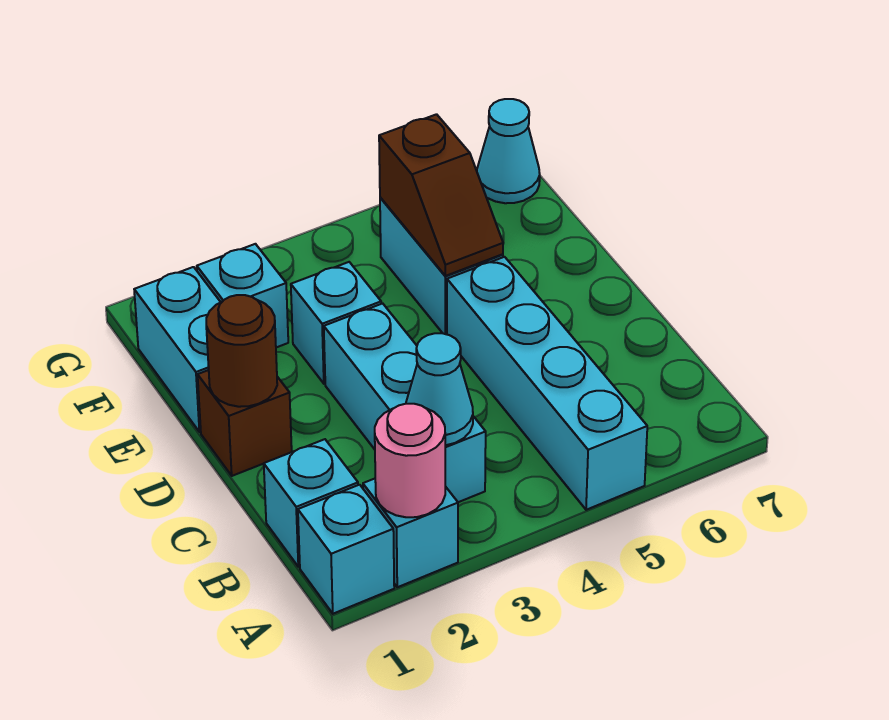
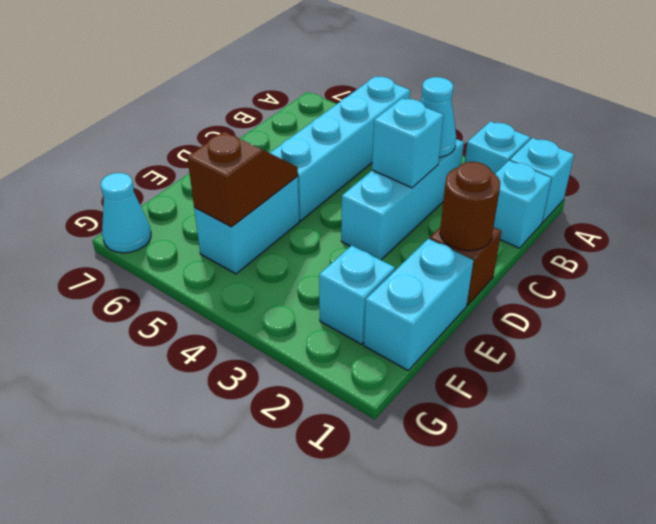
pink 1x1 round brick [375,404,445,517] -> none
cyan 1x1 brick [291,262,381,384] -> cyan 1x1 brick moved to [372,98,443,188]

